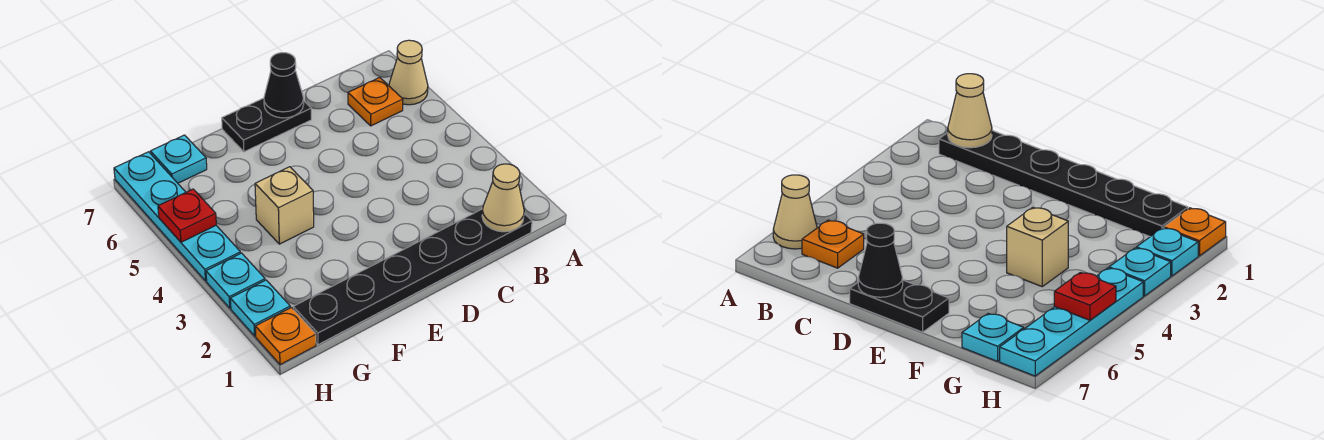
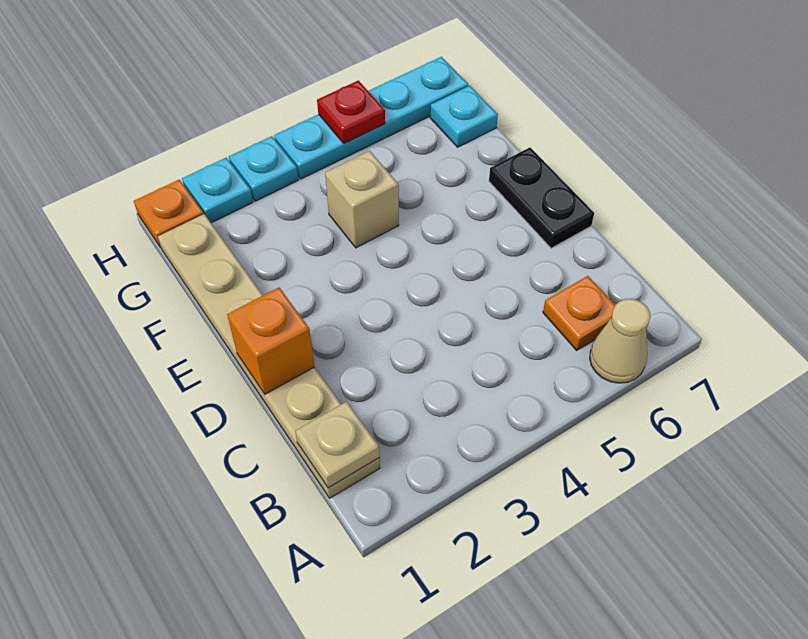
black 1x6 plate [293,209,532,345] -> tan 1x6 plate [158,214,380,498]
tan 1x1 cone [482,164,524,232] -> tan 1x1 plate [295,402,379,488]
none -> orange 1x1 brick [227,288,315,394]
black 1x1 cone [264,53,304,118] -> none

